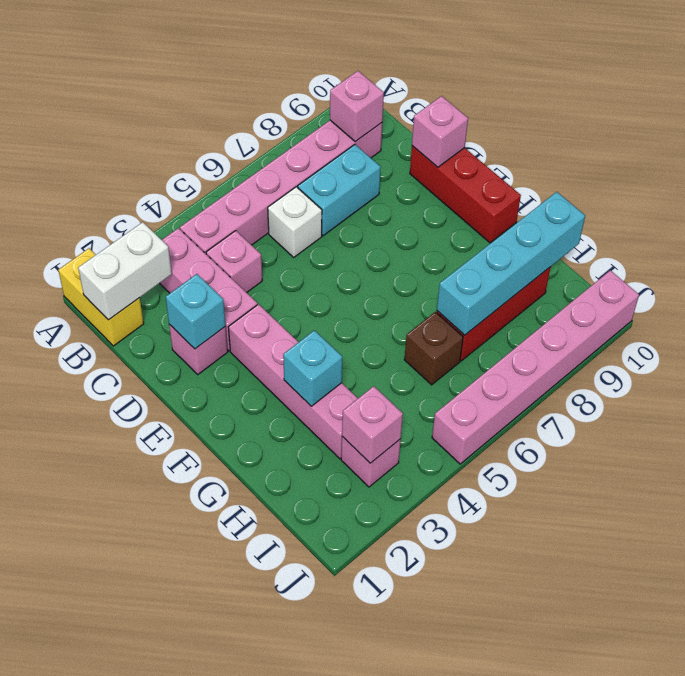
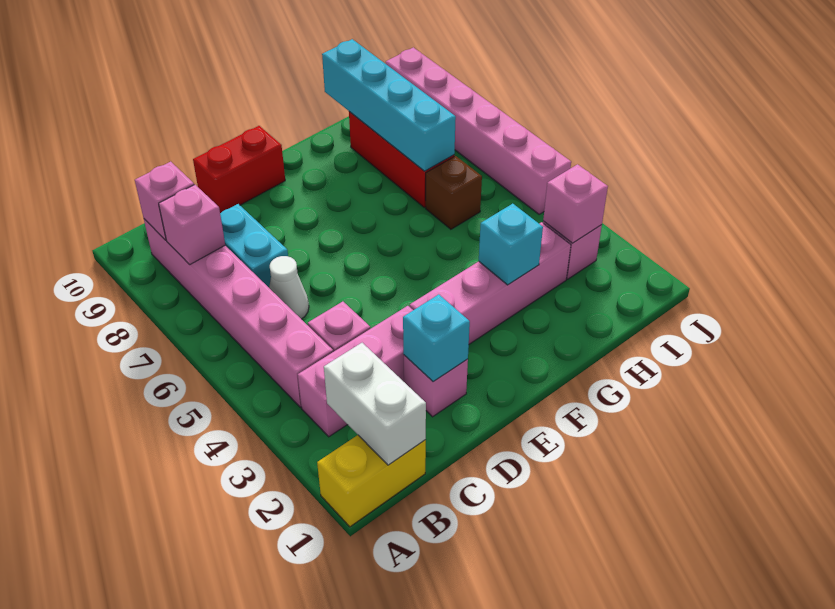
white 1x1 brick [268,187,322,257] -> white 1x1 cone [269,256,309,319]
red 1x3 brick [410,146,521,243] -> red 1x2 brick [193,126,285,213]
pink 1x1 brick [412,96,468,167] -> pink 1x1 brick moved to [159,185,225,265]

